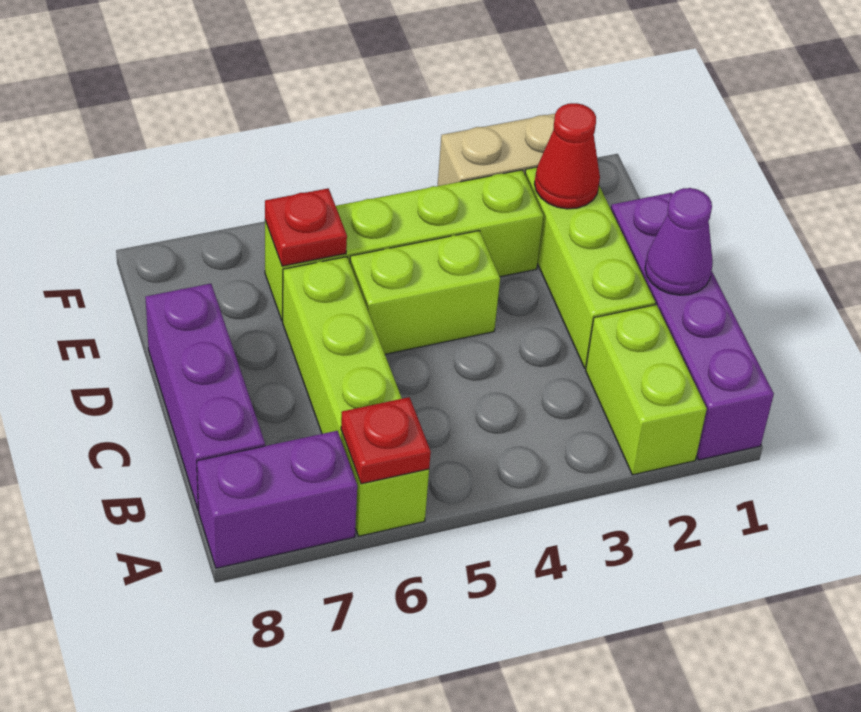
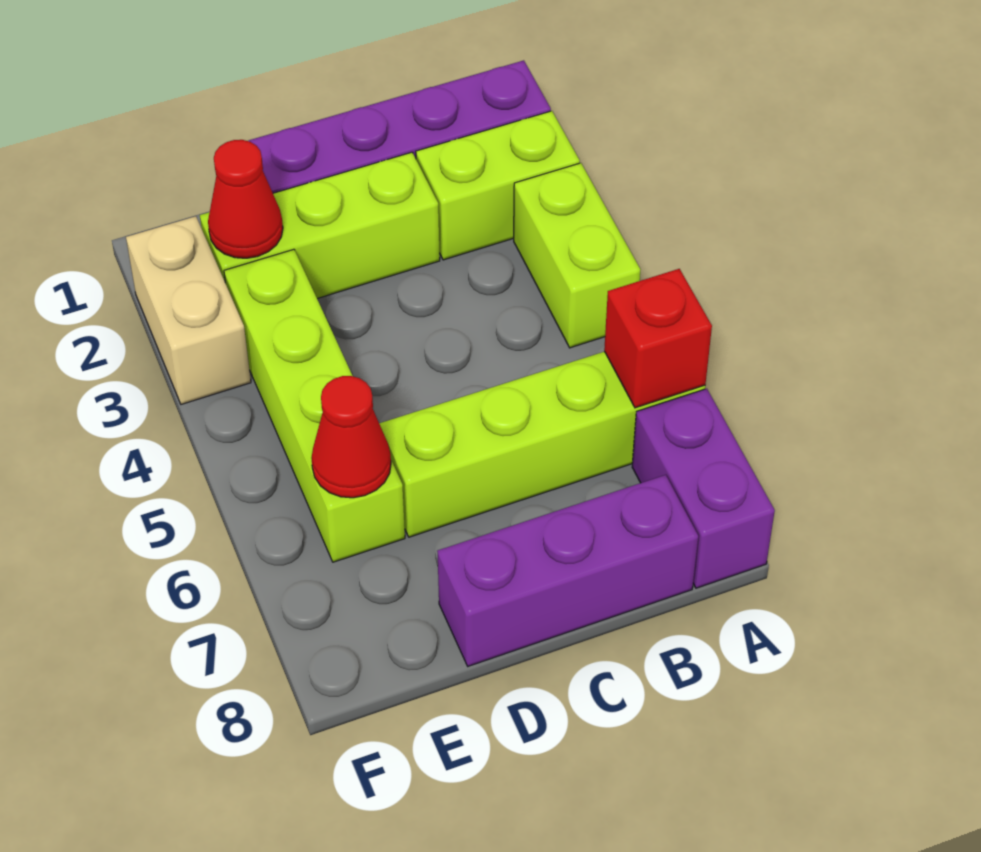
red 1x1 plate [341,397,431,484] -> red 1x1 brick [604,269,712,408]
purple 1x1 cone [645,188,713,295] -> none
lime 1x2 brick [350,231,500,354] -> lime 1x2 brick moved to [514,163,640,348]
red 1x1 plate [265,188,347,266] -> red 1x1 cone [311,376,391,498]

